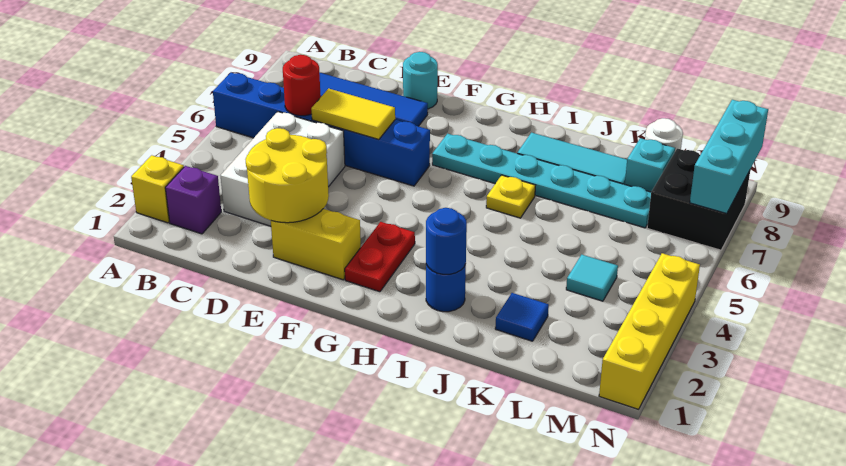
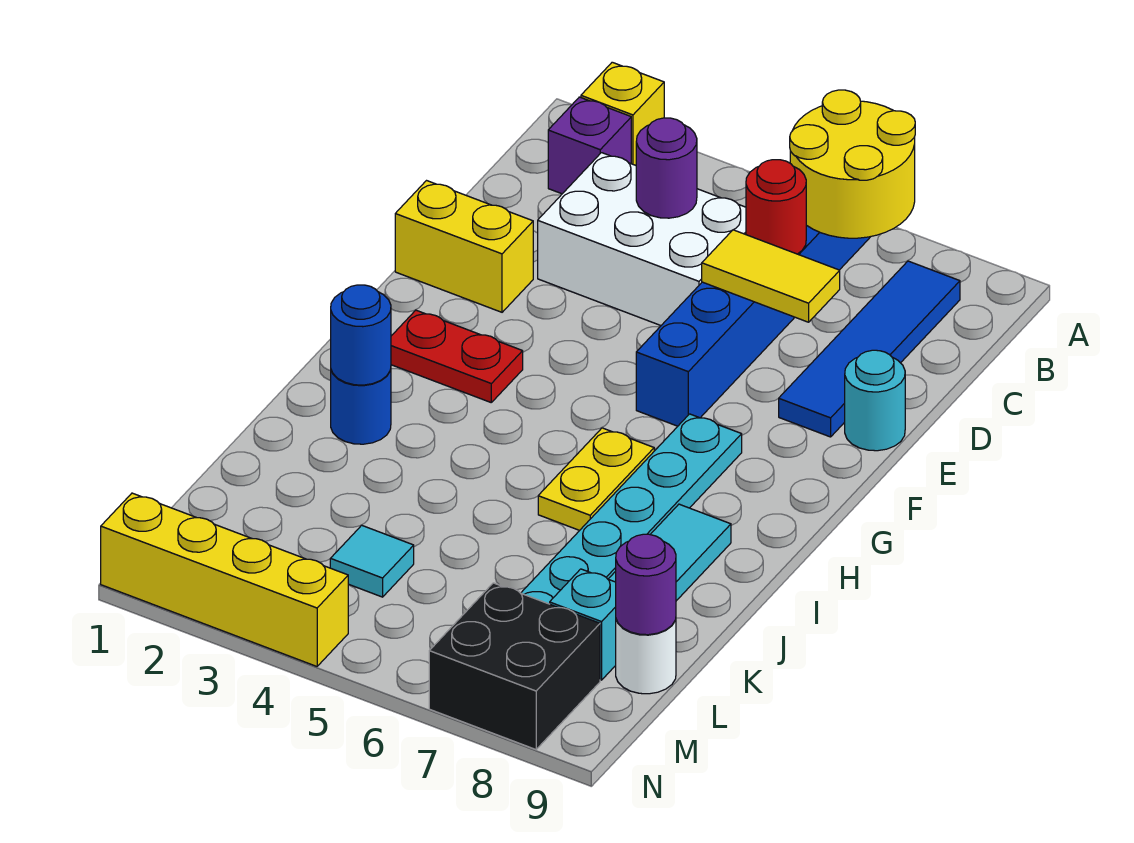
none -> purple 1x1 round brick [636,118,697,218]
yellow 2x2 round brick [245,128,329,223] -> yellow 2x2 round brick moved to [790,90,915,238]
yellow 1x2 tile [311,89,395,140] -> yellow 1x2 tile turned to [702,230,840,322]
yellow 1x2 brick [271,209,361,280] -> yellow 1x2 brick turned to [395,181,533,312]
yellow 1x1 plate [486,175,535,218] -> yellow 1x2 plate [538,428,654,530]
blue 1x1 tile [495,293,549,341] -> none
none -> purple 1x1 round brick [616,534,676,635]
cyan 1x3 brick [690,100,768,214] -> none

